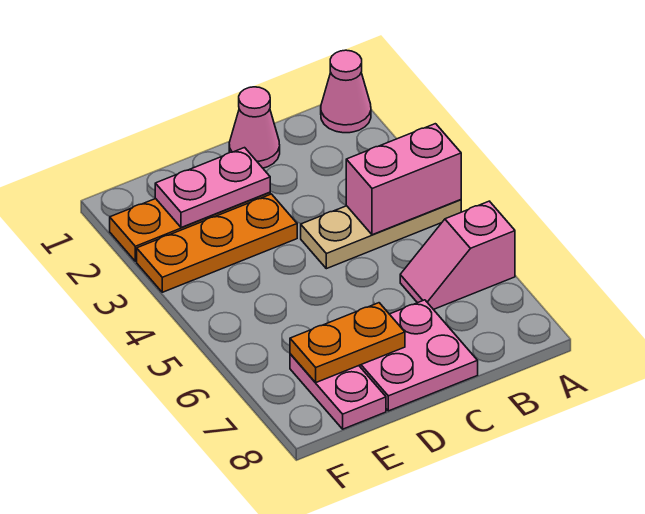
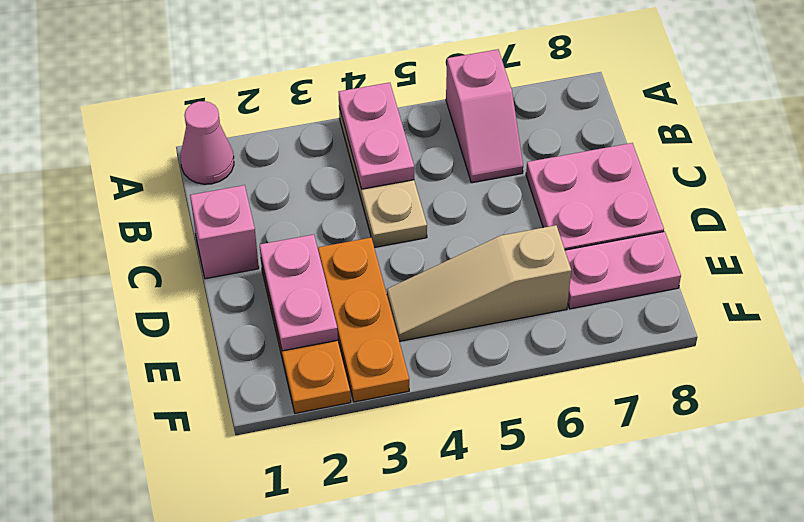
pink 1x2 brick [346,124,461,235] -> pink 1x2 plate [339,83,414,189]
pink 1x1 cone [229,87,280,168] -> pink 1x1 brick [190,185,259,279]
orange 1x2 plate [290,303,405,383] -> none
none -> tan 1x3 slope [387,225,571,341]

